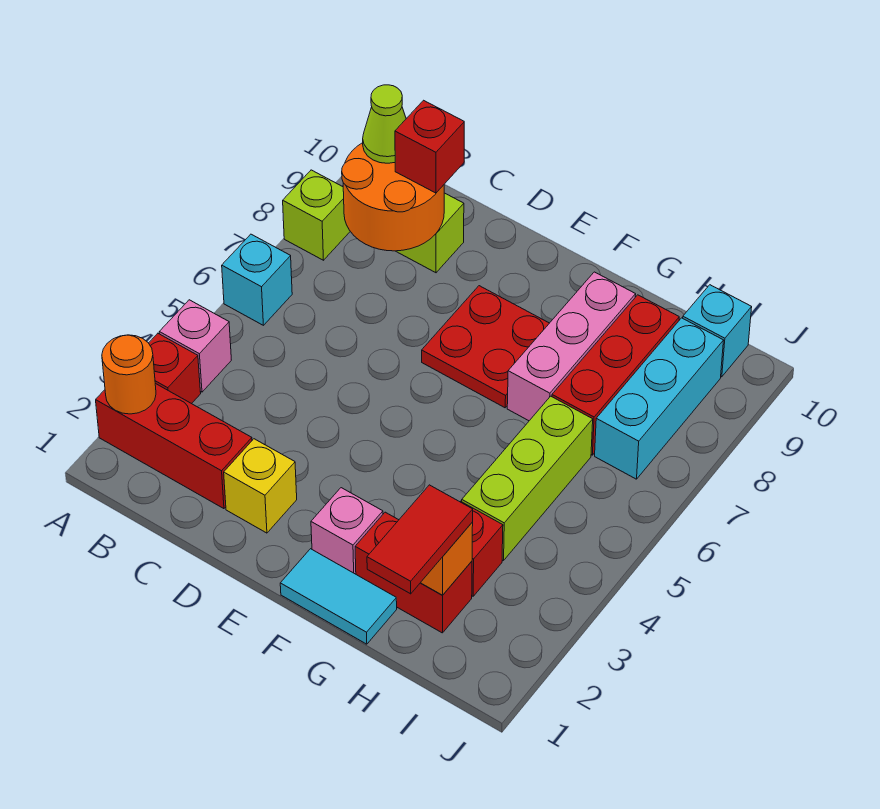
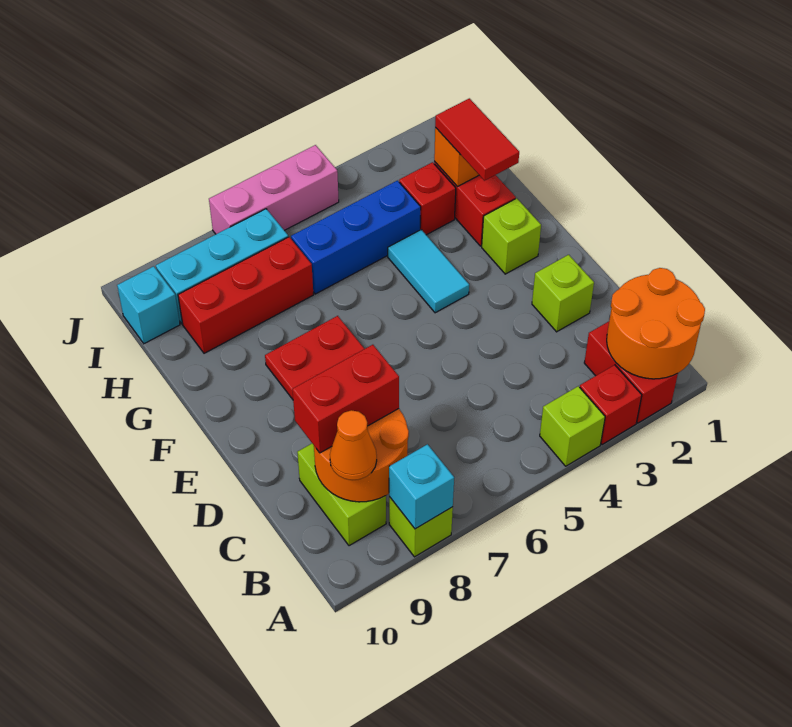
red 1x3 brick [96,383,252,509] -> red 1x2 brick [584,322,678,423]
orange 1x1 round brick [102,335,156,414] -> orange 2x2 round brick [607,268,705,379]
pink 1x1 brick [159,300,231,392] -> lime 1x1 brick [540,386,605,466]
cyan 1x1 brick [222,234,292,325] -> cyan 1x1 brick moved to [389,444,454,529]
lime 1x1 cone [363,85,406,163] -> orange 1x1 cone [330,410,377,480]
red 1x1 brick [395,100,464,193] -> red 1x2 brick [292,345,399,453]
yellow 1x1 brick [224,439,297,533] -> lime 1x1 brick [532,255,594,332]
cyan 1x2 tile [280,549,397,644] -> cyan 1x2 tile moved to [388,230,469,313]
pink 1x1 brick [311,488,383,574] -> lime 1x1 brick [482,198,541,274]
pink 1x3 brick [507,272,636,421] -> pink 1x3 brick moved to [209,145,339,234]
red 1x2 tile [367,485,473,594] -> red 1x2 tile turned to [435,98,519,181]
lime 1x3 brick [462,396,593,561] -> blue 1x3 brick [291,181,421,294]

